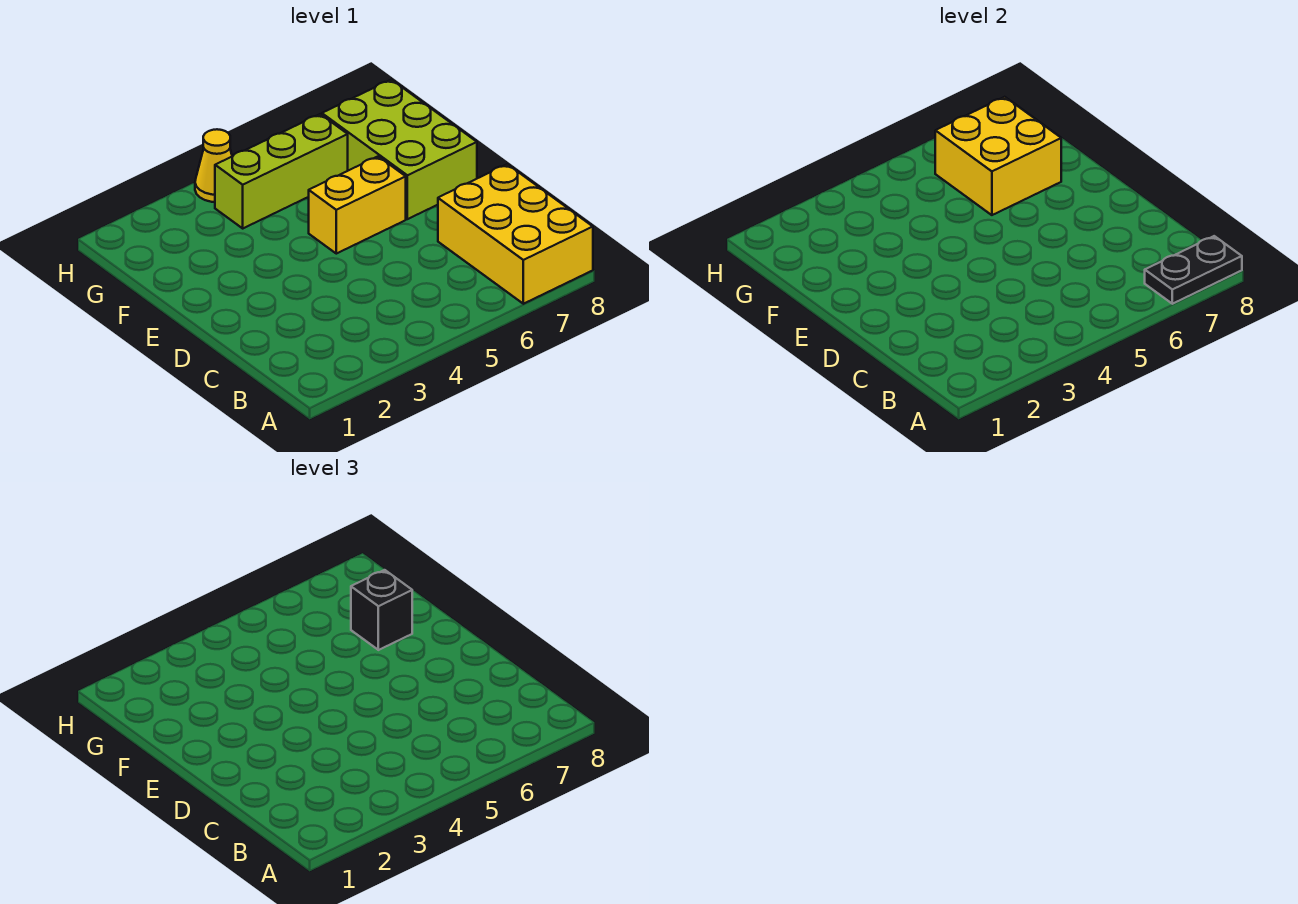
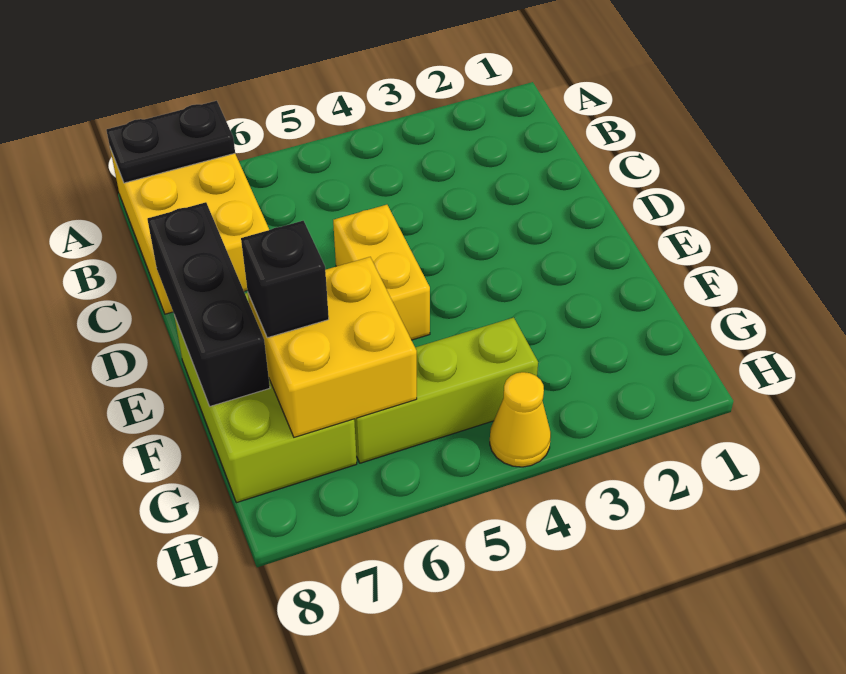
none -> black 1x3 brick [148,202,270,406]
yellow 1x2 brick [309,156,406,254] -> yellow 1x2 brick turned to [333,205,430,340]

